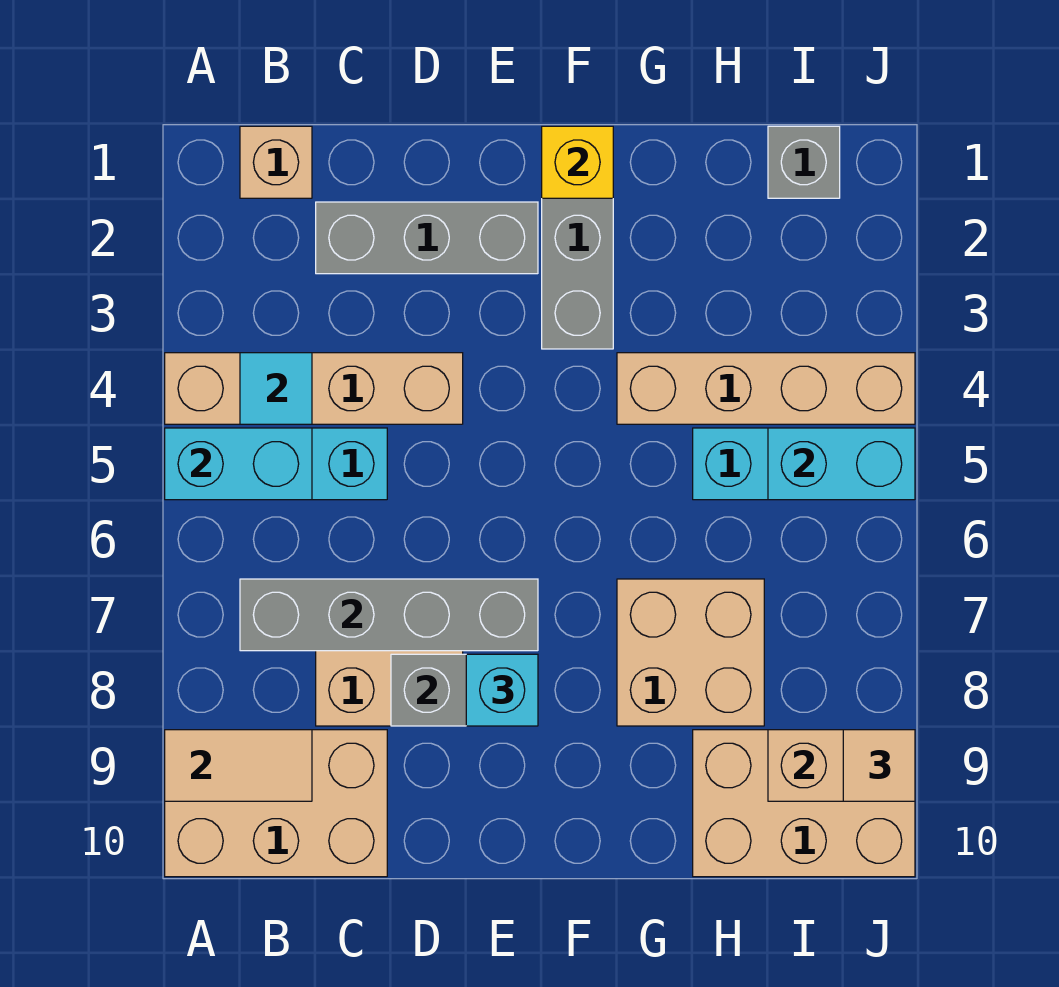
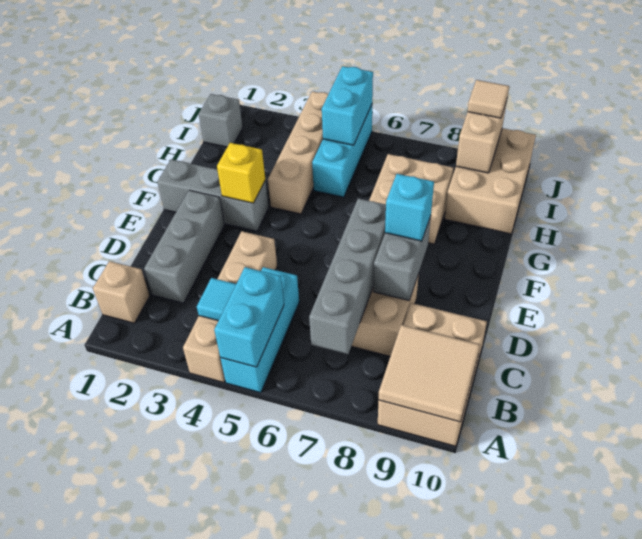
tan 1x2 tile [165,730,312,801] -> tan 2x2 tile [378,325,480,422]
yellow 1x1 brick [542,126,613,198] -> yellow 1x1 brick moved to [217,143,265,203]

